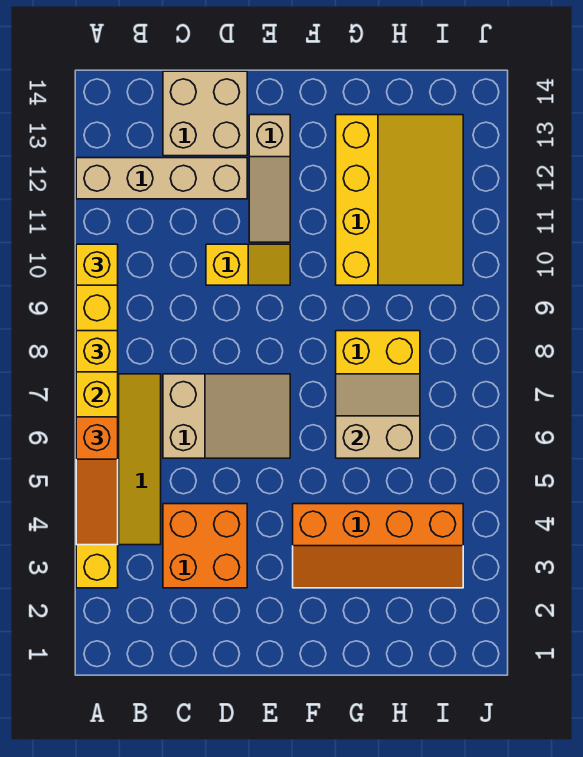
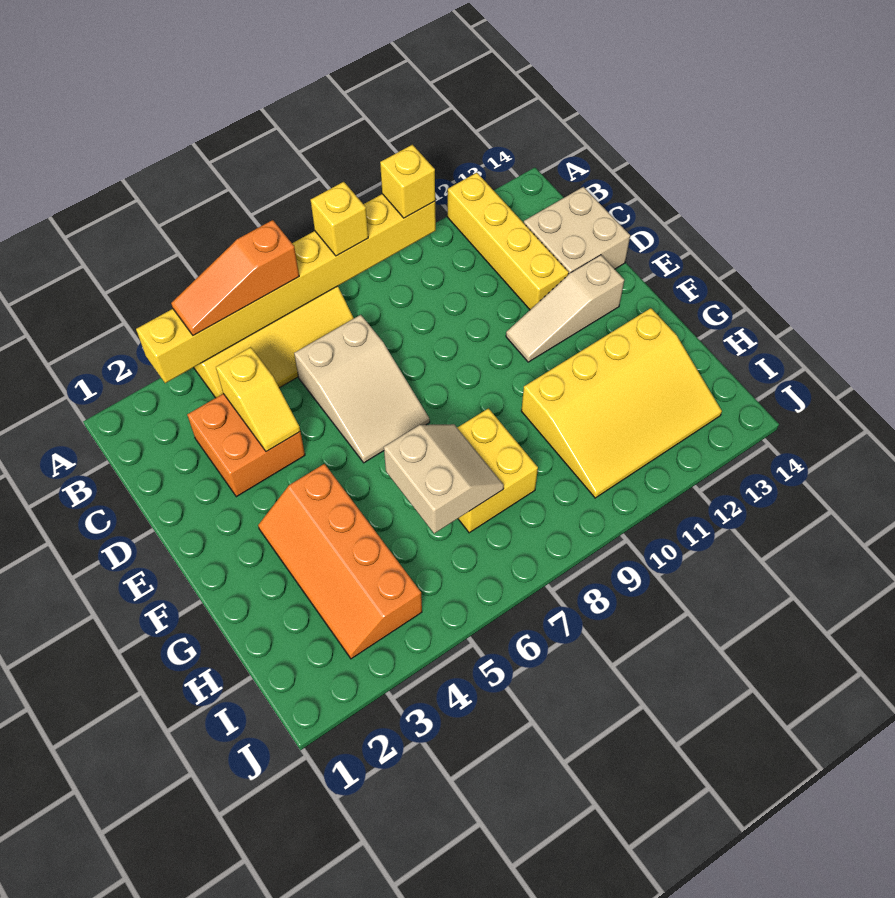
tan 1x4 brick [76,158,247,199] -> yellow 1x4 brick [448,173,569,310]
yellow 1x2 slope [206,244,290,285] -> yellow 1x2 slope moved to [216,347,300,452]

